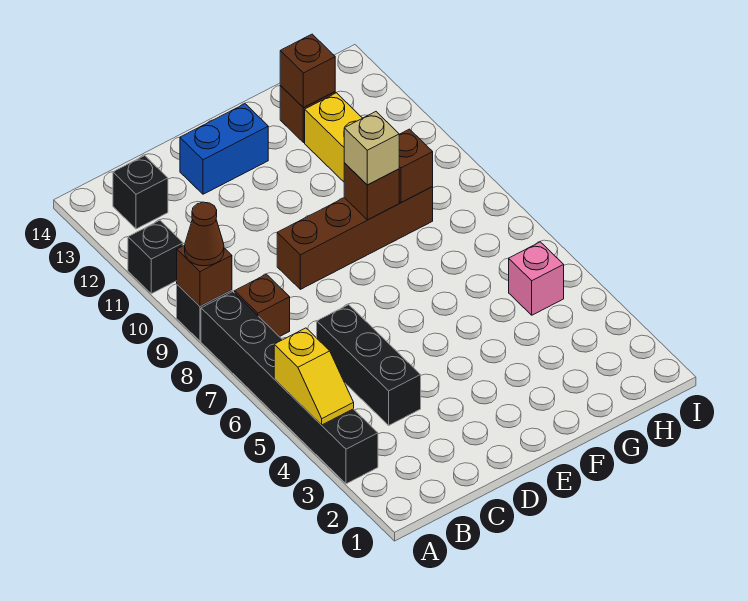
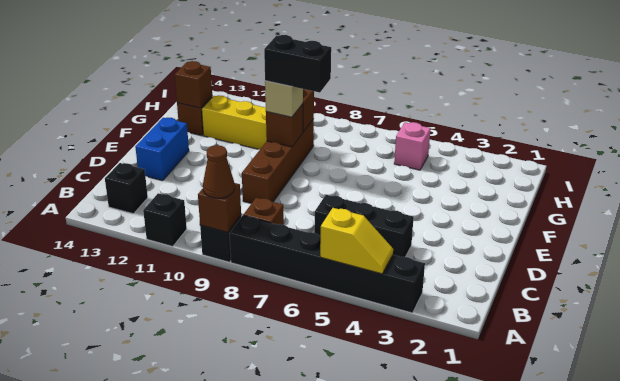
none -> black 1x2 brick [264,35,331,93]

